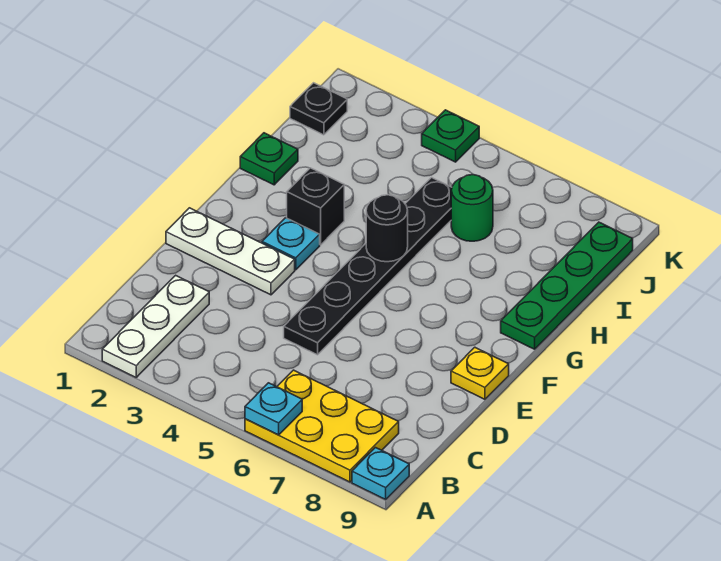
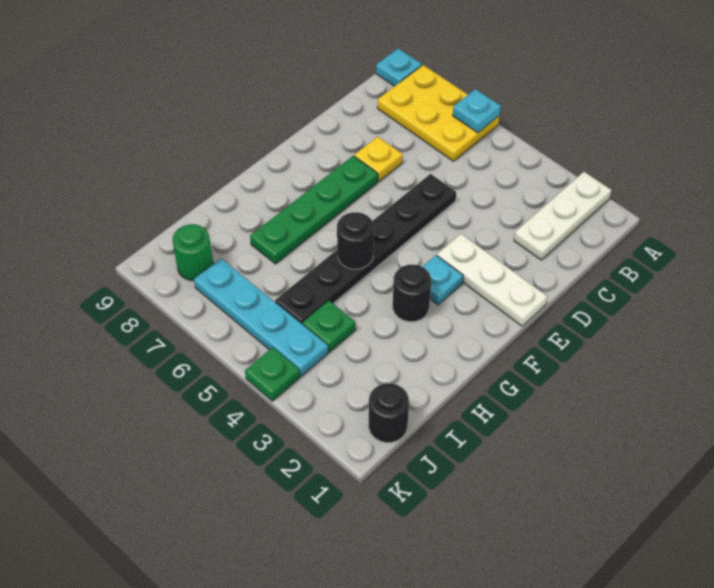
yellow 1x1 plate [451,347,509,399] -> yellow 1x1 plate moved to [354,137,403,181]
black 1x1 brick [287,168,344,245] -> black 1x1 round brick [393,265,431,322]
green 1x4 plate [501,222,633,349] -> green 1x4 plate moved to [250,156,378,264]
green 1x1 plate [240,133,298,185] -> green 1x1 plate moved to [303,301,356,352]
green 1x1 round brick [451,175,493,241] -> green 1x1 round brick moved to [173,224,213,281]
black 1x1 plate [290,83,347,135] -> black 1x1 round brick [369,383,409,443]
none -> cyan 1x4 plate [194,258,328,376]

